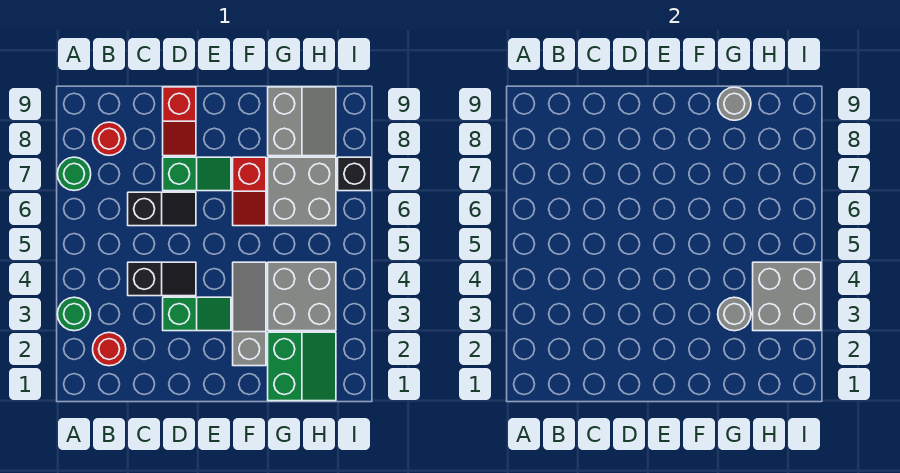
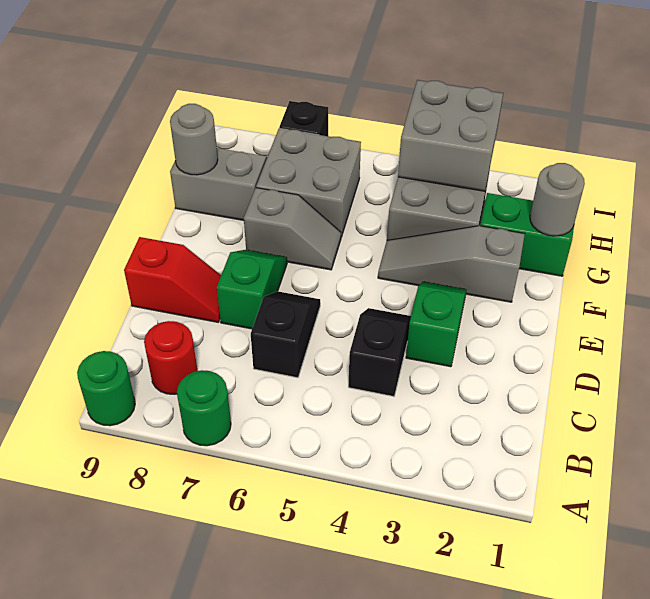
green 1x1 round brick [58,297,91,331] -> green 1x1 round brick moved to [77,351,135,426]
red 1x1 round brick [93,332,126,366] -> none
red 1x2 slope [233,157,266,226] -> grey 1x2 slope [244,188,341,270]
grey 1x1 round brick [718,297,751,331] -> grey 1x1 round brick moved to [530,163,585,236]

